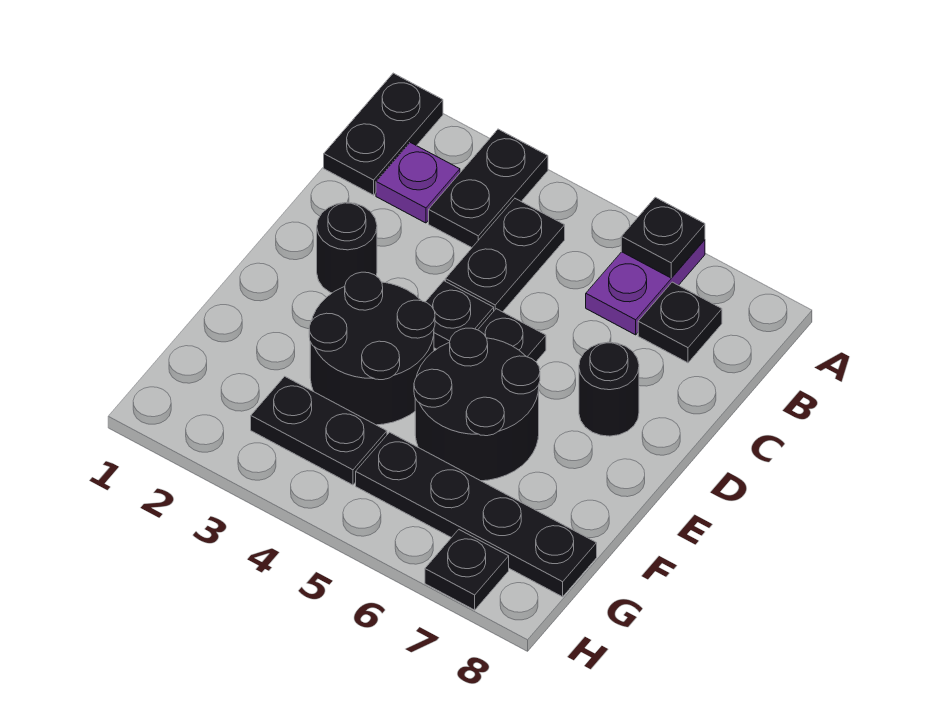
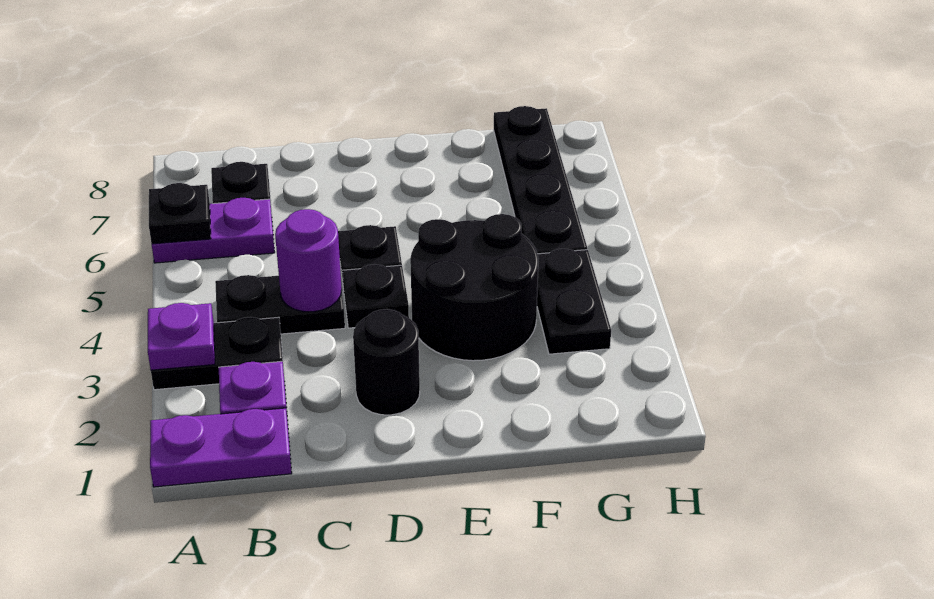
black 1x2 plate [324,73,443,195] -> purple 1x2 plate [150,408,292,487]
none -> purple 1x1 plate [148,303,215,370]
none -> purple 1x1 round brick [275,209,342,312]
black 1x1 round brick [579,342,639,436] -> none
black 2x2 round brick [414,328,540,481] -> none
black 1x1 plate [425,530,509,610] -> none

